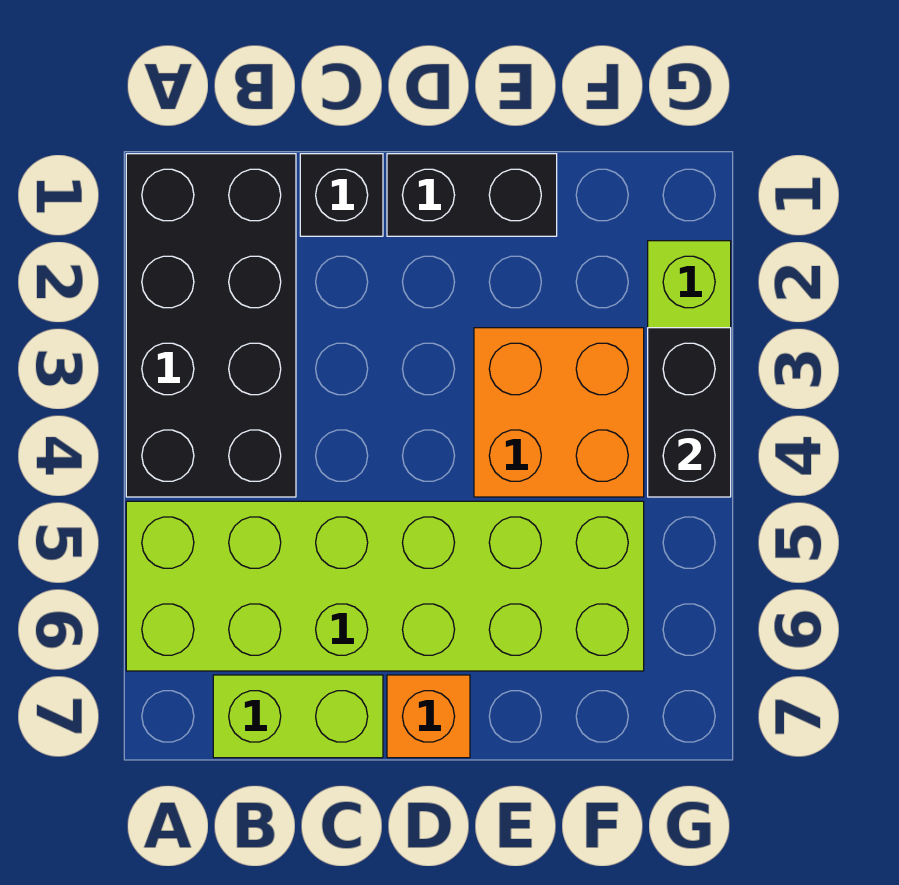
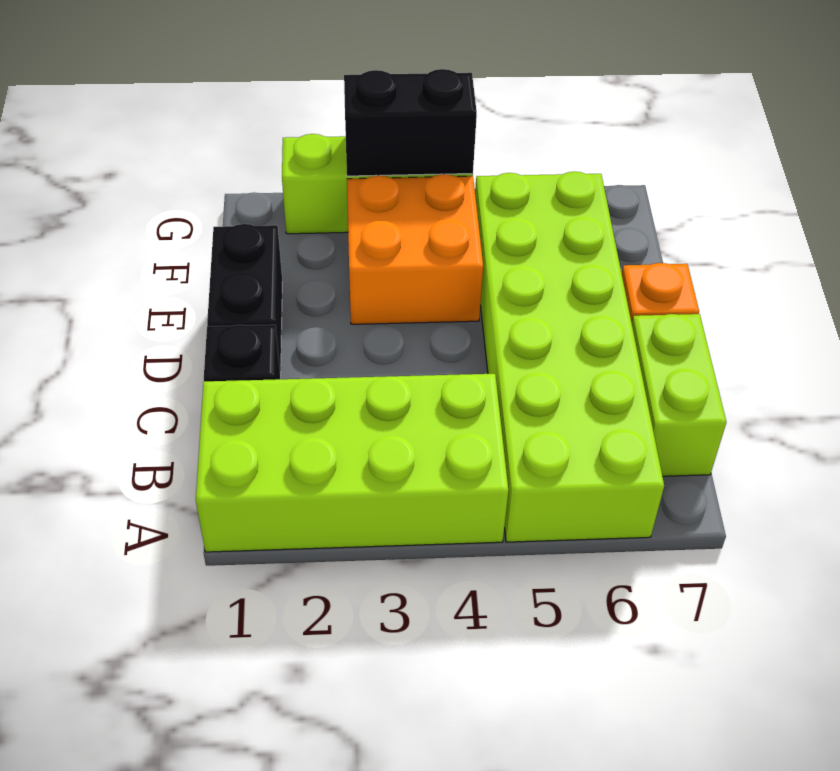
black 2x4 brick [126,154,296,497] -> lime 2x4 brick [196,374,508,552]

